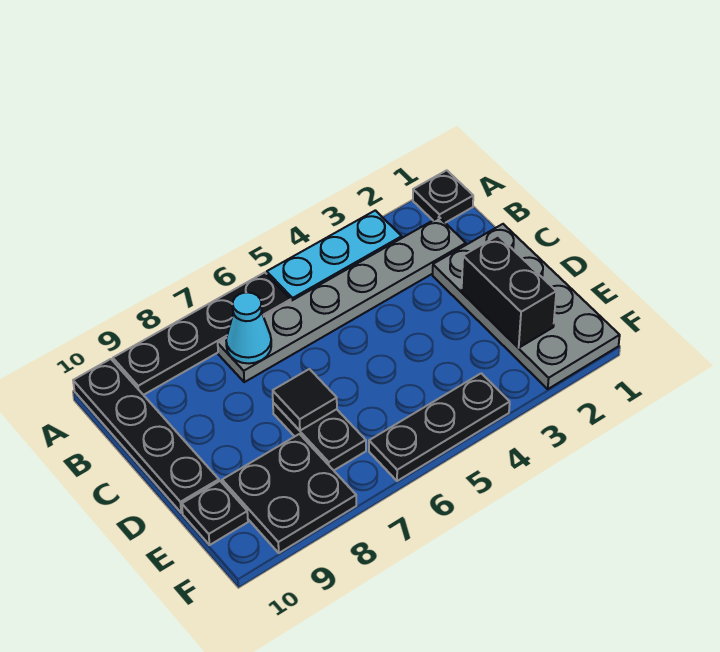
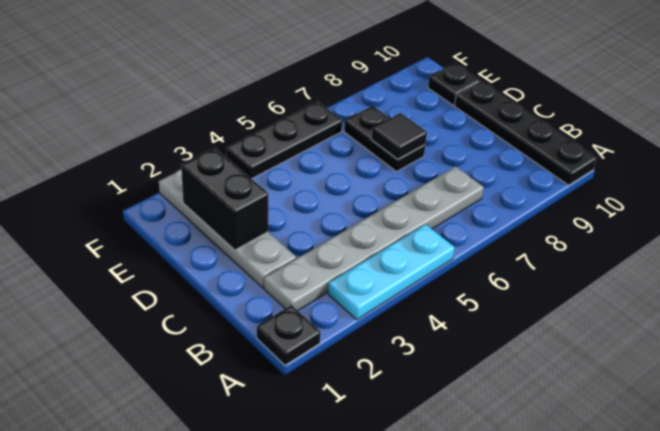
black 1x4 plate [113,273,291,395] -> none
cyan 1x1 cone [226,292,271,363] -> none
grey 2x4 plate [433,224,620,389] -> grey 1x4 plate [159,169,296,288]
black 2x2 plate [222,434,356,553] -> none

